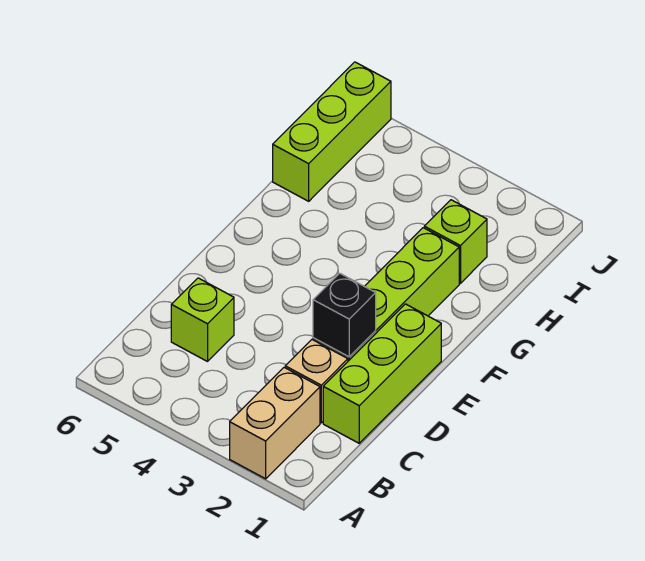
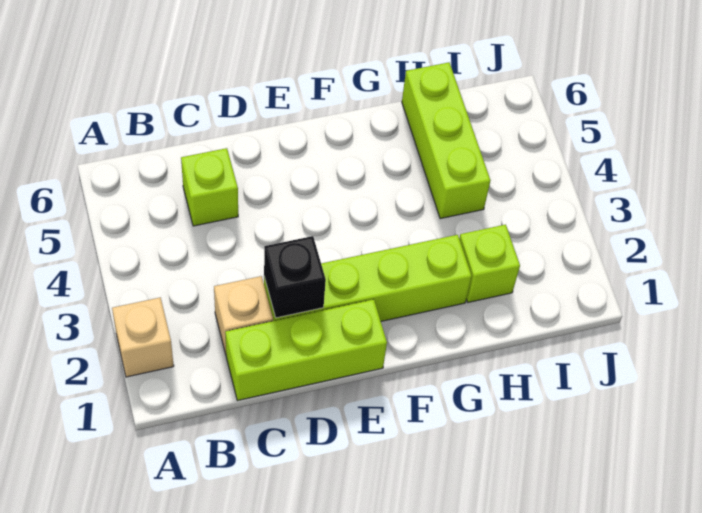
tan 1x2 brick [230,367,320,479] -> tan 1x1 brick [112,297,174,377]
lime 1x3 brick [273,62,391,201] -> lime 1x3 brick turned to [402,62,490,219]

